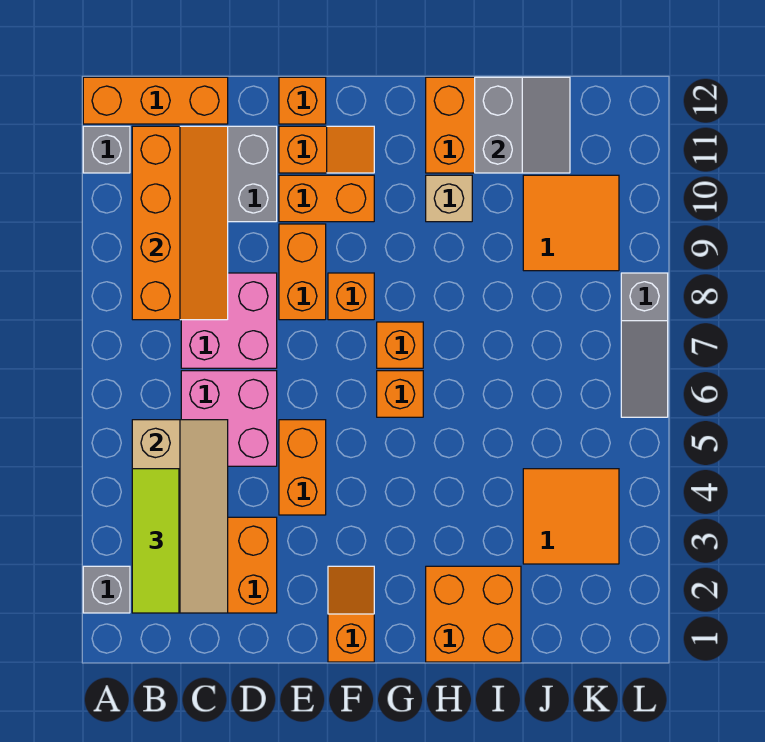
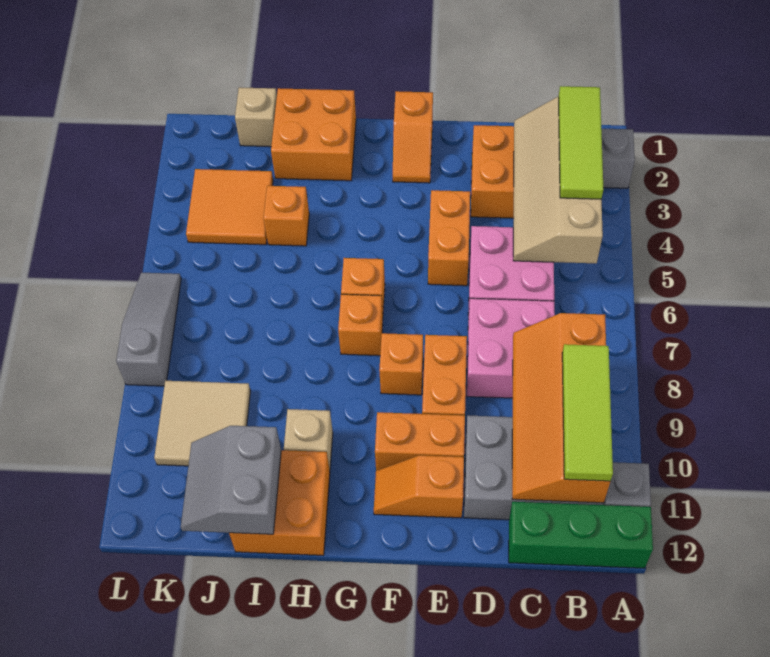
orange 1x3 brick [83,77,228,124] -> green 1x3 brick [509,502,653,568]
none -> lime 1x3 tile [562,344,613,481]
orange 1x1 brick [279,77,326,124] -> orange 1x1 brick moved to [264,186,309,246]
none -> tan 1x1 brick [235,87,277,147]
orange 2x2 tile [523,175,619,271] -> tan 2x2 tile [154,381,250,466]

